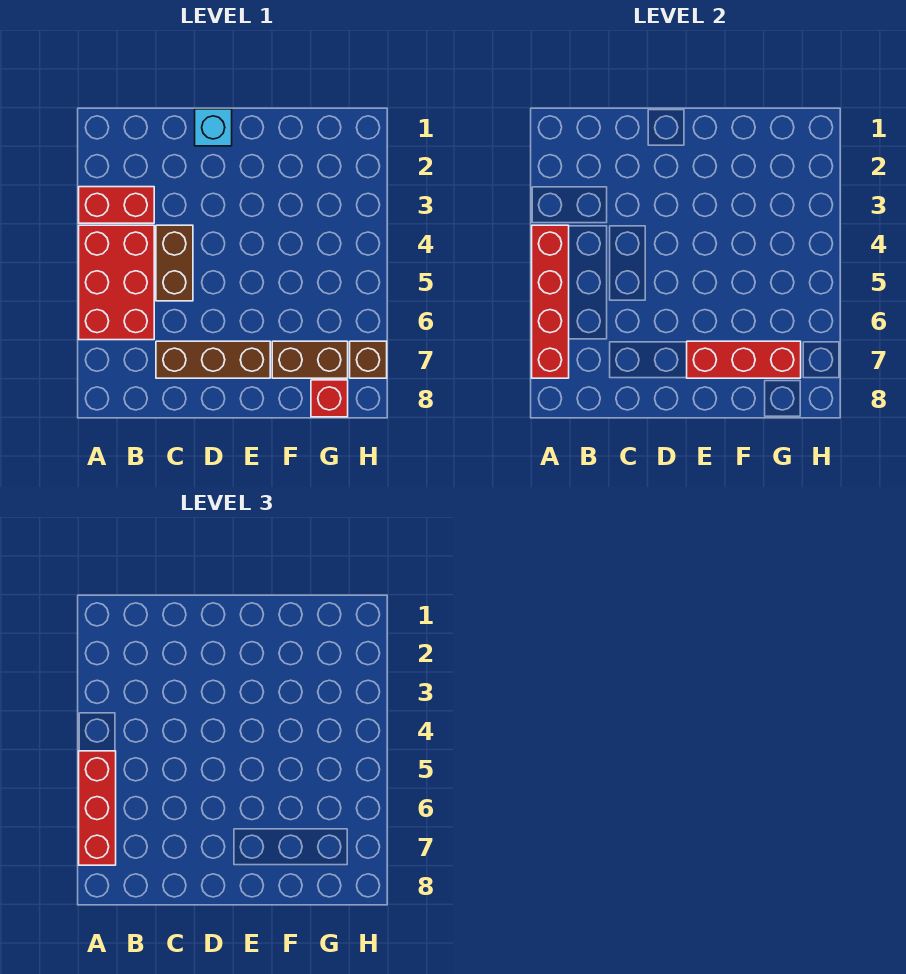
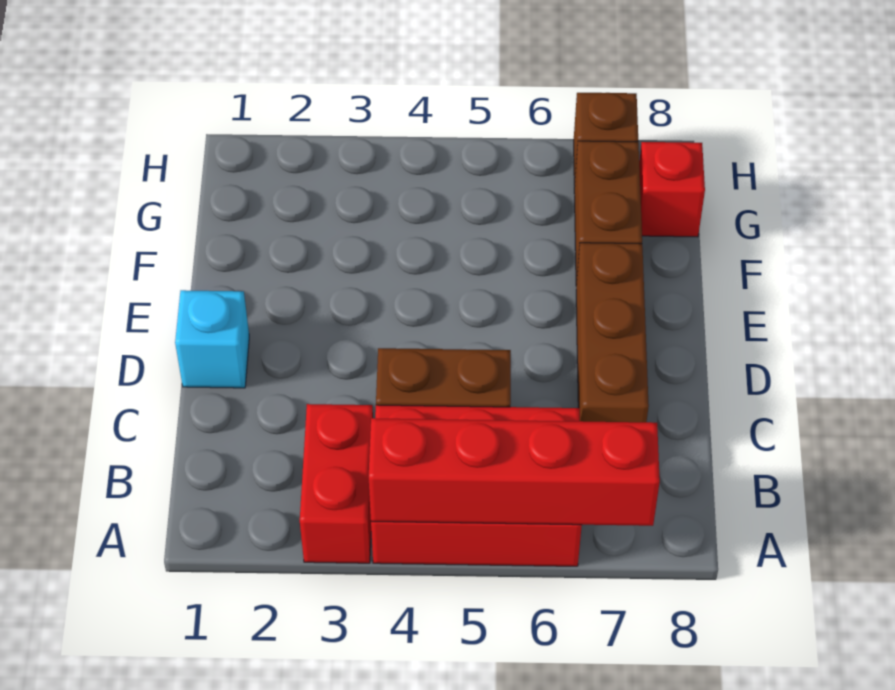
red 1x3 brick [79,751,116,865] -> none
red 1x3 brick [687,341,801,378] -> none

